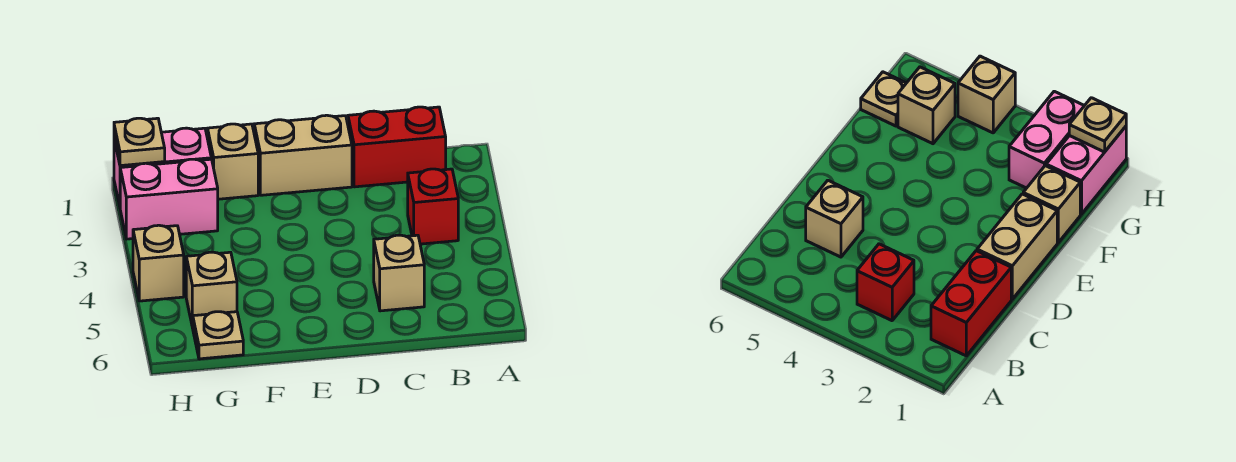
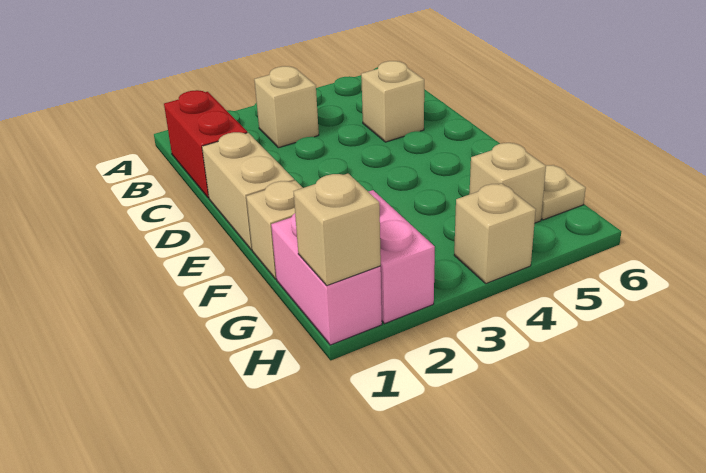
red 1x1 brick [408,169,458,244] -> tan 1x1 brick [254,66,319,148]
tan 1x1 plate [114,118,165,166] -> tan 1x1 brick [293,174,381,286]

